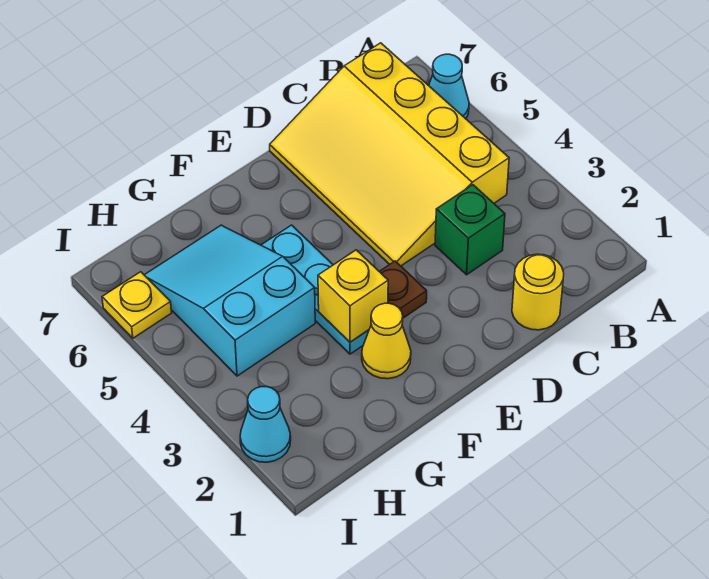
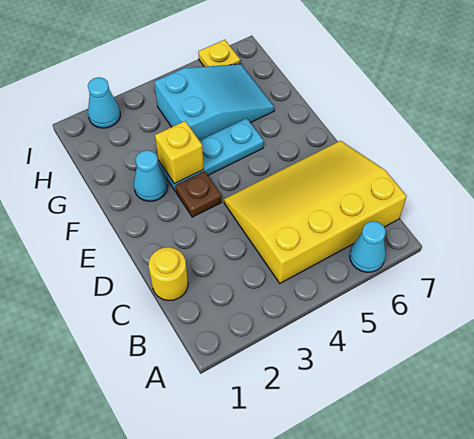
green 1x1 brick [435,185,505,275] -> none
yellow 1x1 cone [362,303,411,379] -> cyan 1x1 cone [134,150,168,201]

